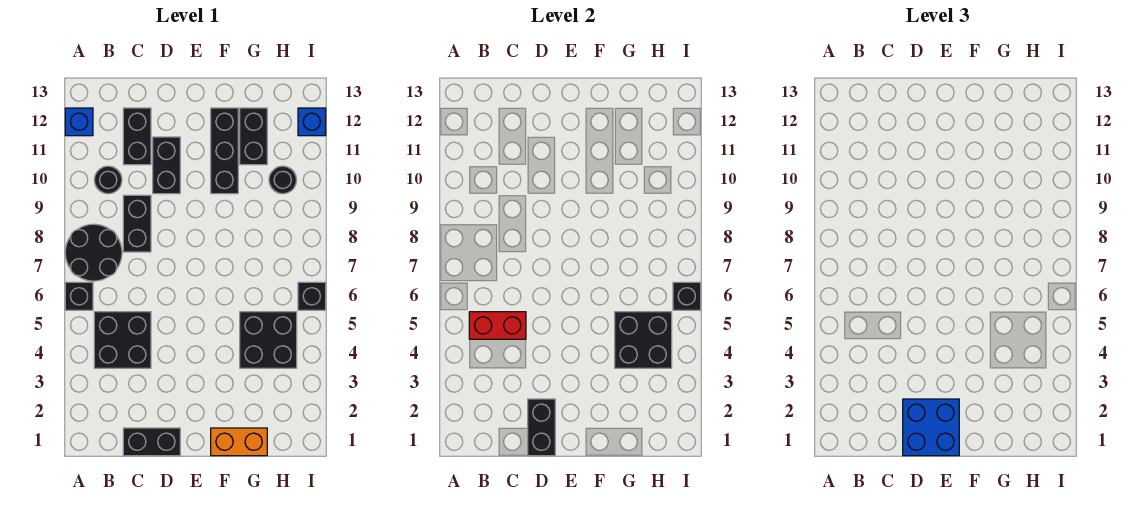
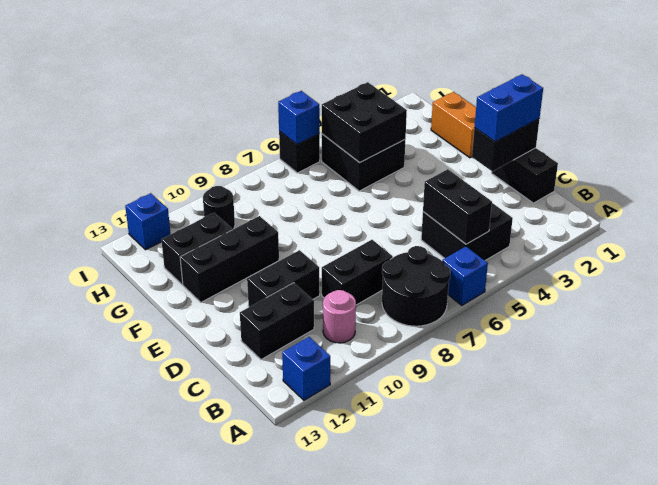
black 1x1 brick [65,282,93,310] -> blue 1x1 brick [442,246,488,305]
red 1x2 brick [469,312,526,339] -> black 1x2 brick [423,169,492,244]
black 1x1 round brick [94,166,122,194] -> pink 1x1 round brick [323,290,356,343]
blue 2x2 brick [903,399,959,456] -> blue 1x2 brick [474,74,543,142]
black 1x1 brick [673,282,701,310] -> blue 1x1 brick [278,91,320,144]

